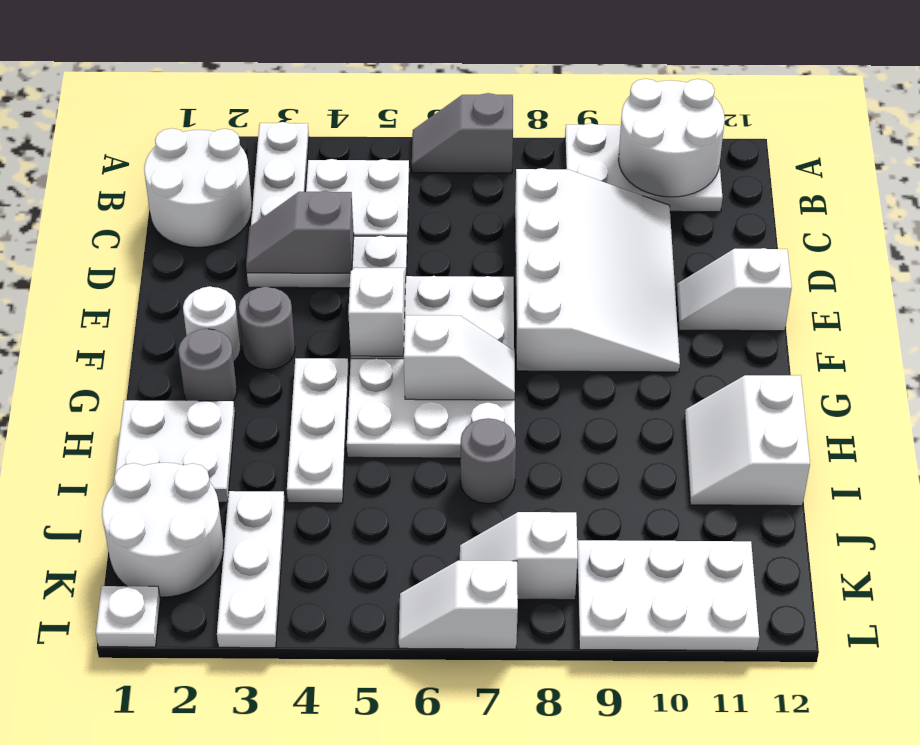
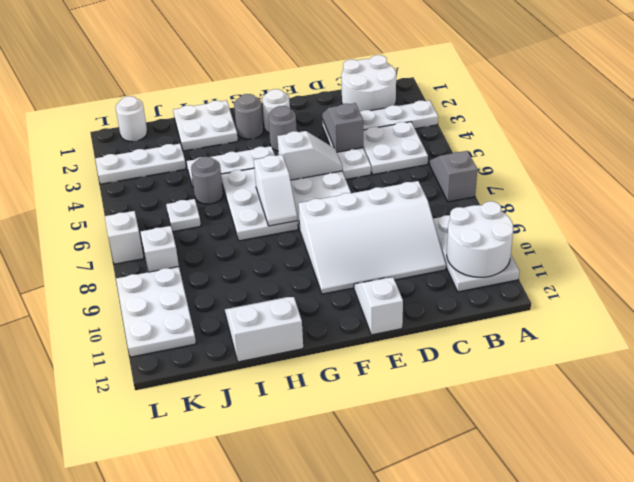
grey 1x1 round brick [461,418,516,504] -> grey 1x1 round brick moved to [191,157,223,204]
white 2x2 round brick [102,463,224,597] -> white 1x1 round brick [116,96,147,142]
white 1x1 plate [96,586,160,647] -> white 1x1 plate moved to [166,199,201,232]

